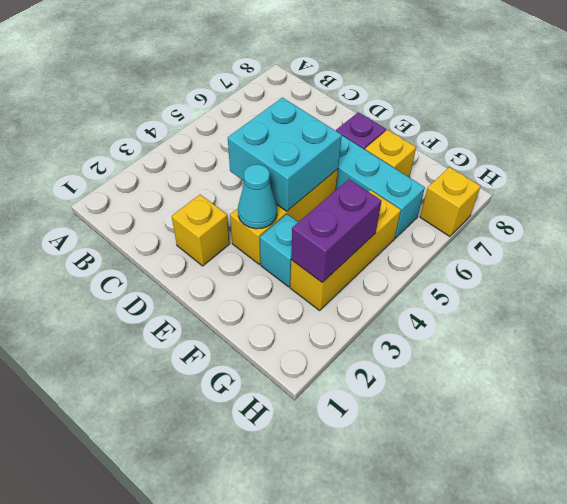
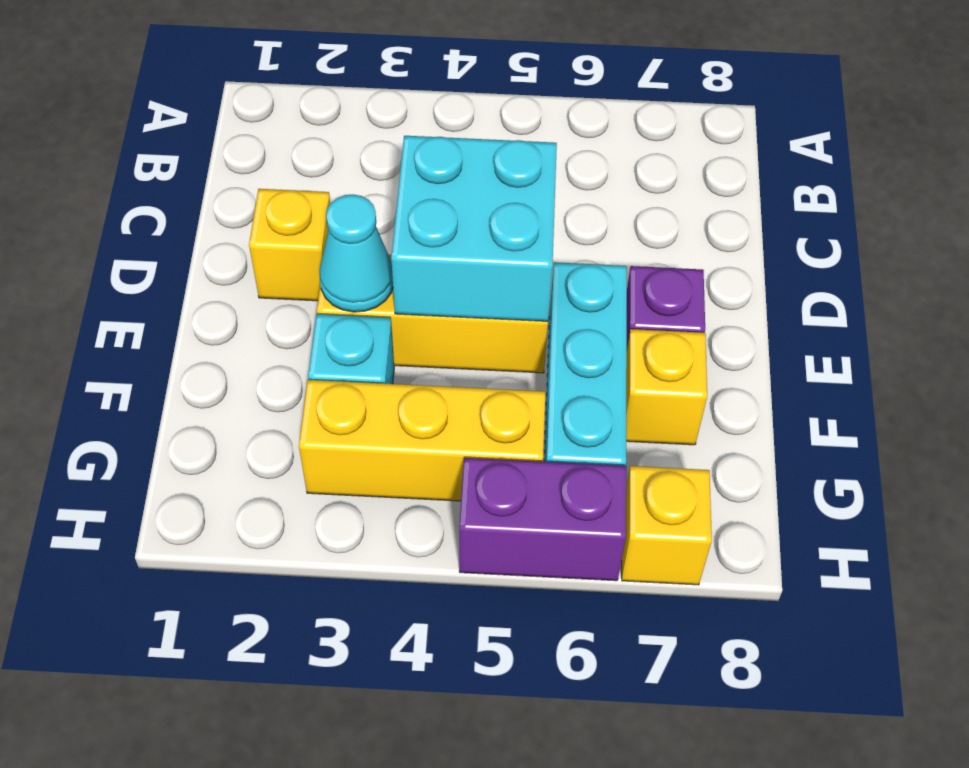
purple 1x2 brick [291,179,382,283] -> purple 1x2 brick moved to [459,458,626,581]

